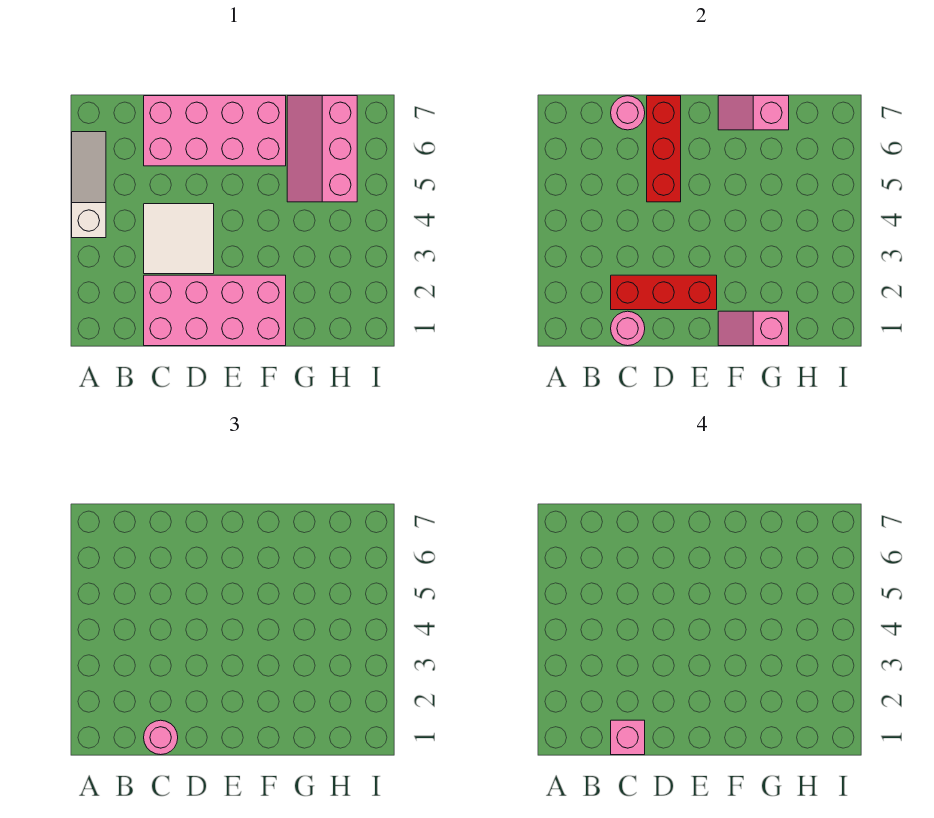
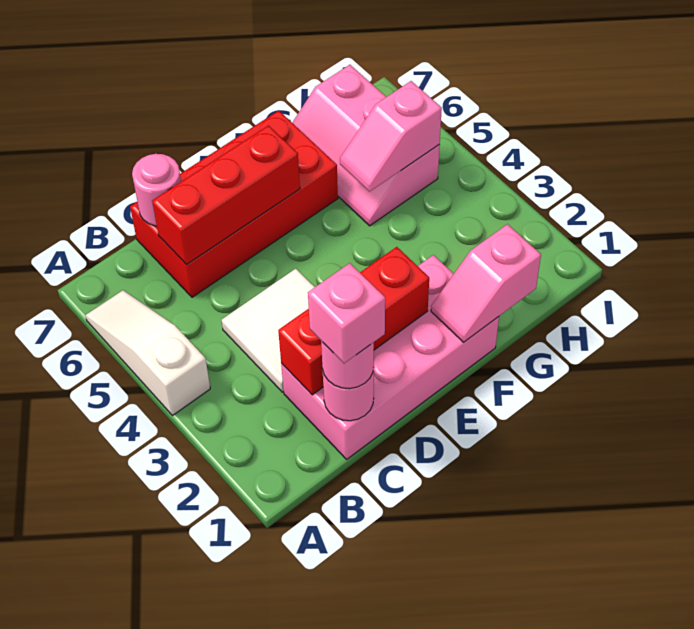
pink 2x4 brick [144,96,286,166] -> red 2x4 brick [130,111,338,297]
red 1x3 brick [647,96,681,202] -> red 1x3 brick turned to [152,126,300,265]
pink 1x2 slope [718,96,789,130] -> pink 1x2 slope moved to [340,81,442,192]

